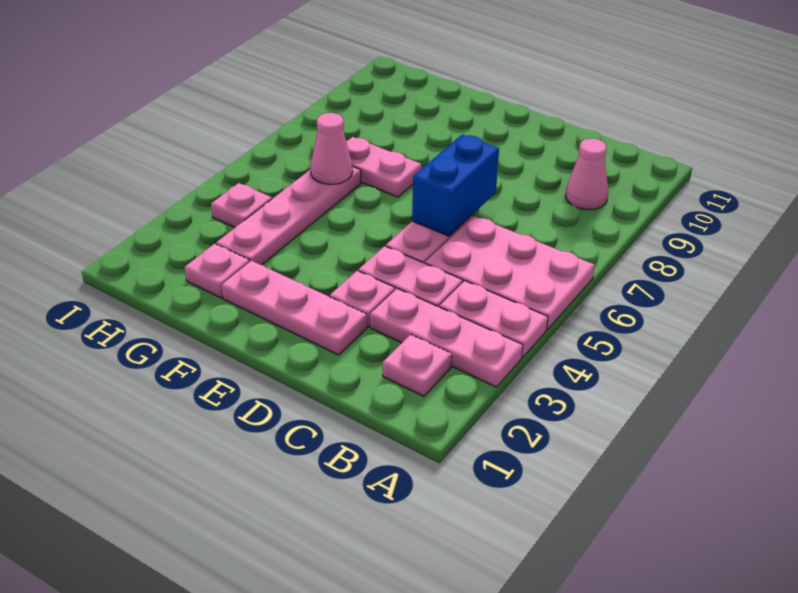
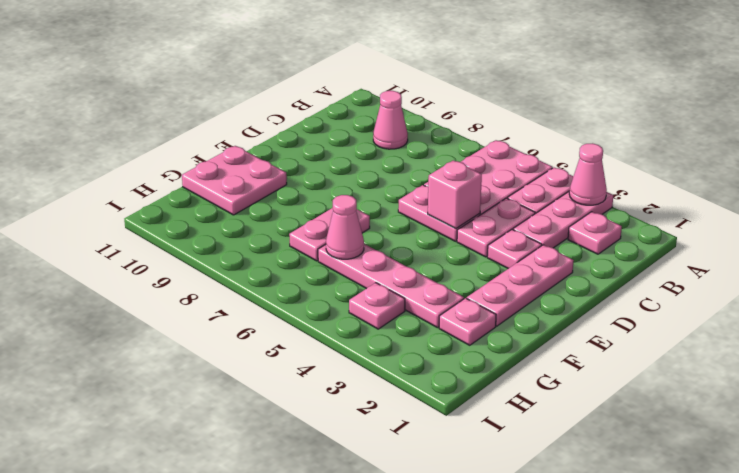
none -> pink 1x1 cone [569,143,607,205]
none -> pink 1x1 brick [428,160,482,229]
blue 1x2 brick [412,134,499,236] -> none
none -> pink 2x2 plate [182,146,287,215]

